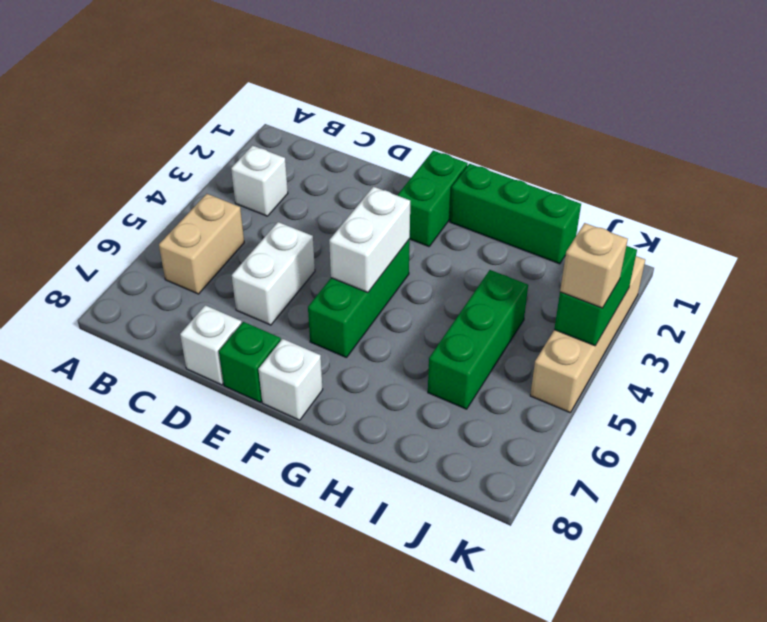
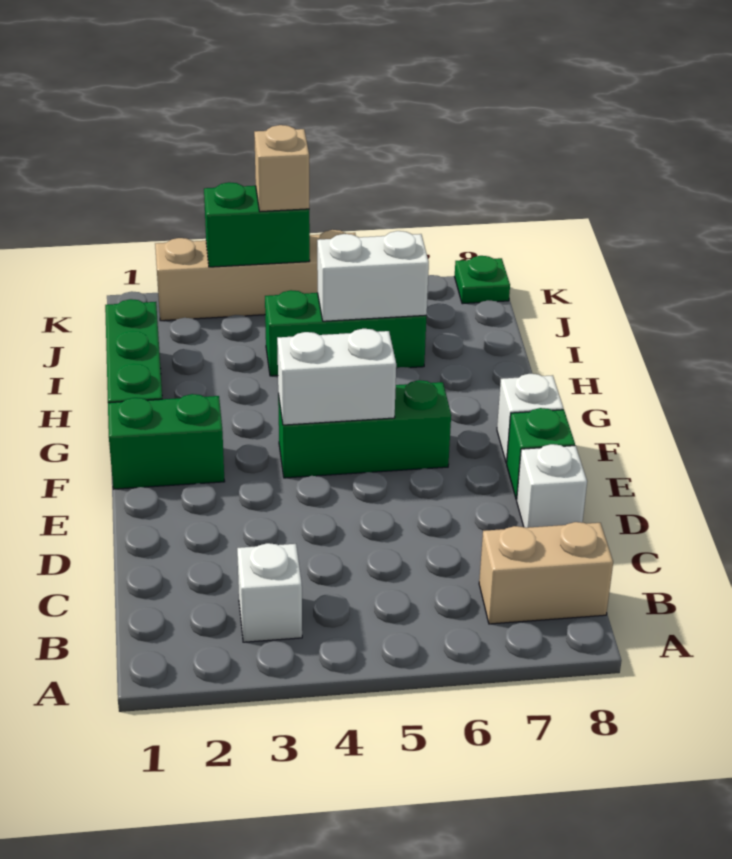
tan 1x2 brick [159,194,244,294] -> tan 1x2 brick moved to [479,522,613,624]
white 1x2 brick [232,222,315,325] -> white 1x2 brick moved to [317,231,429,321]
none -> green 1x1 plate [455,256,510,304]

